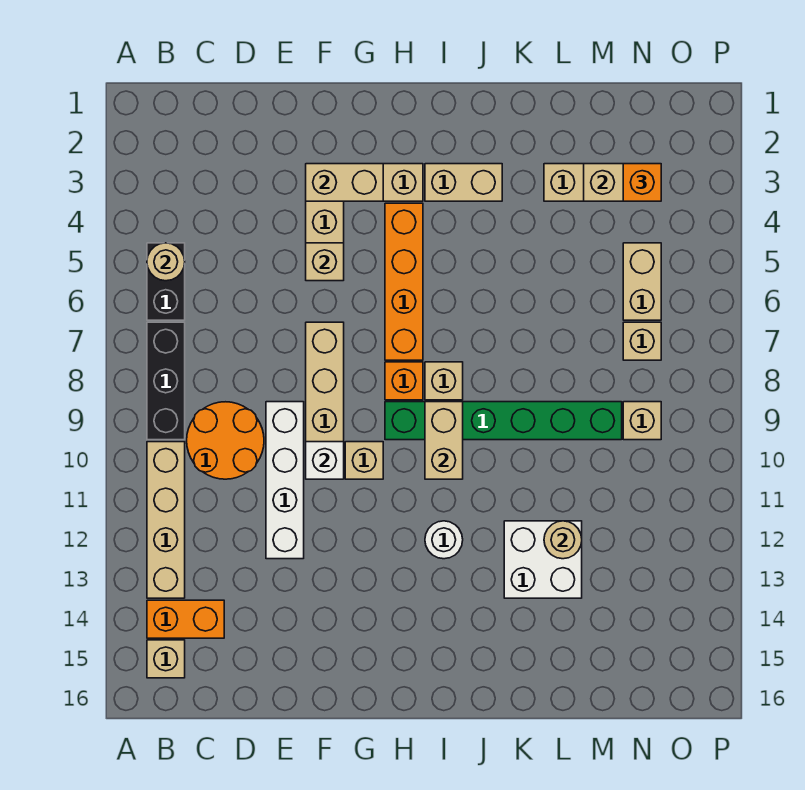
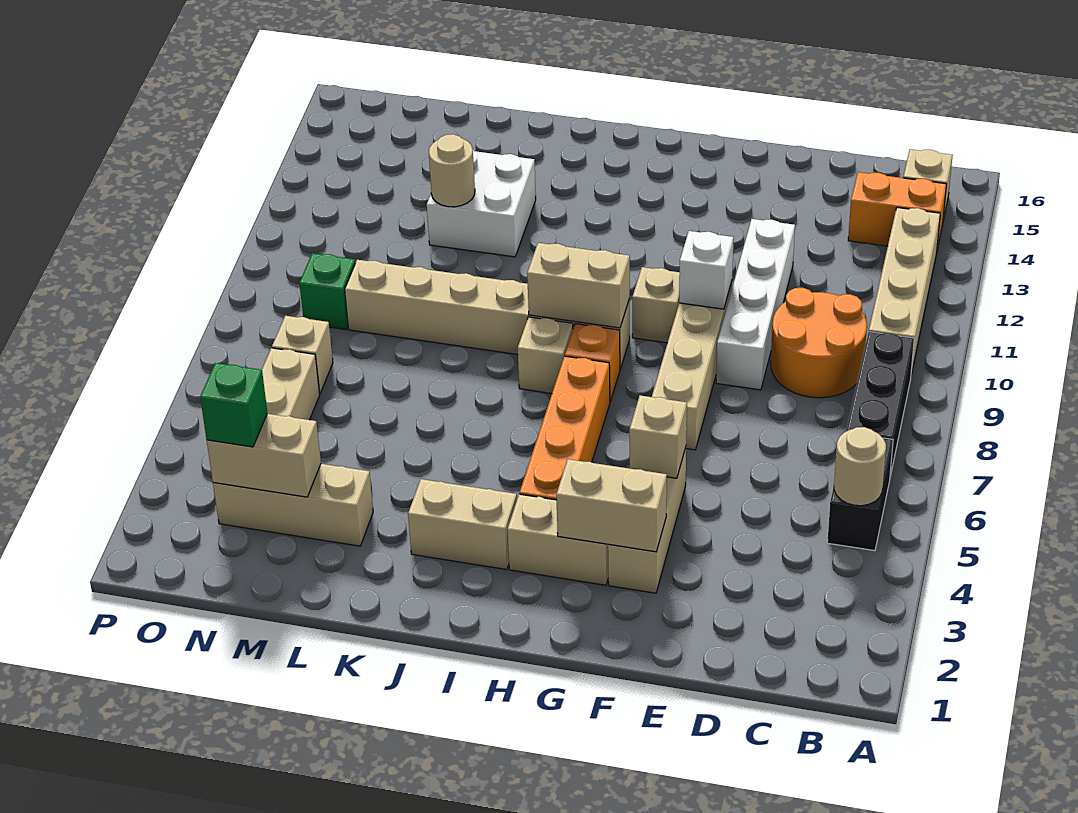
green 1x6 brick [385,402,622,440] -> tan 1x6 brick [345,260,630,369]
tan 1x2 brick [425,402,463,479] -> tan 1x2 brick turned to [527,243,630,328]
white 1x1 round brick [425,521,463,559] -> none
orange 1x1 brick [623,164,661,201] -> green 1x1 brick [200,363,268,447]
tan 1x1 brick [623,402,661,440] -> green 1x1 brick [299,253,355,330]

